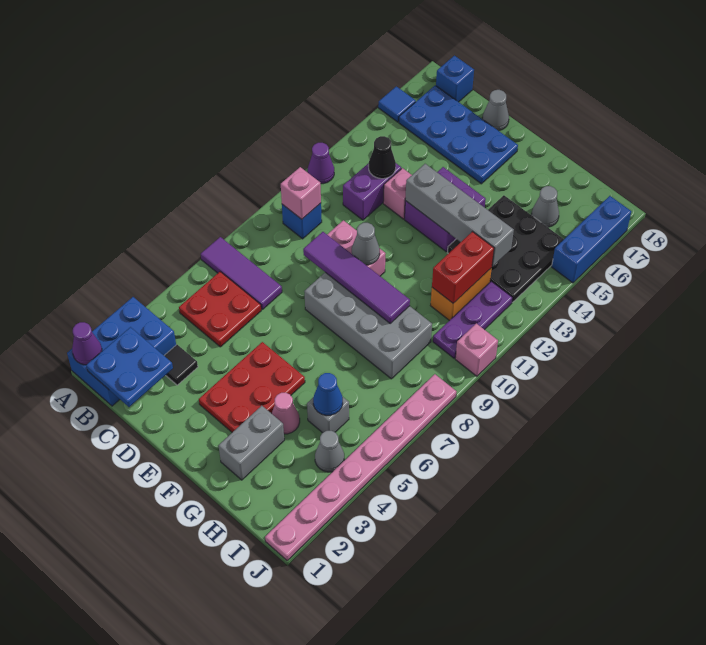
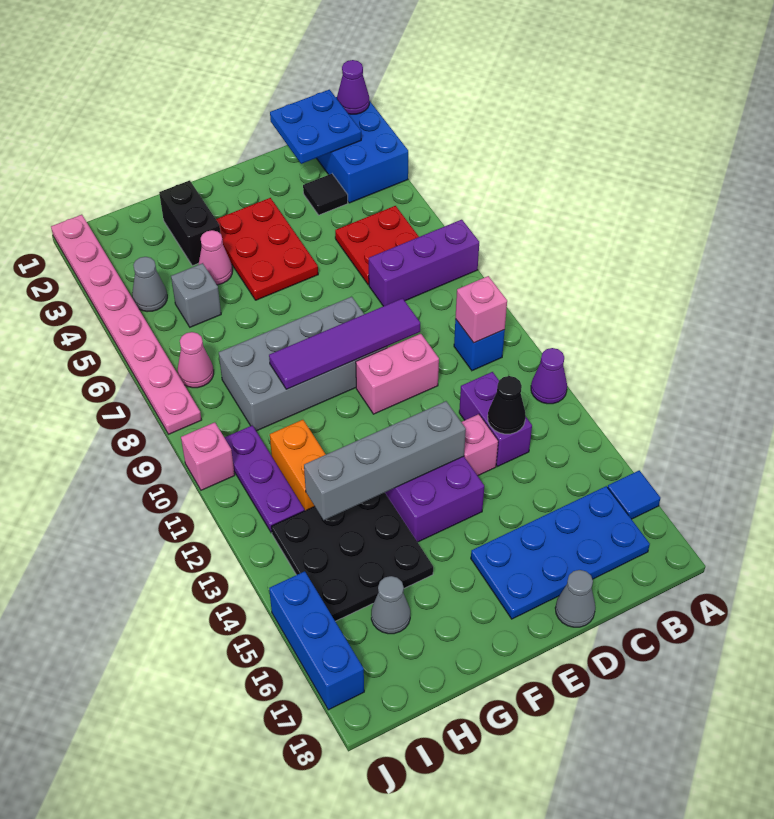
purple 1x3 tile [201,237,282,309] -> purple 1x3 brick [369,220,479,306]
blue 1x1 brick [436,56,474,102] -> none
grey 1x1 cone [352,223,380,265] -> none
grey 1x2 brick [219,406,284,480] -> black 1x2 brick [159,180,220,266]
blue 1x1 cone [313,373,343,415] -> none
red 1x2 brick [432,232,494,303] -> none
none -> pink 1x1 cone [178,332,214,388]

